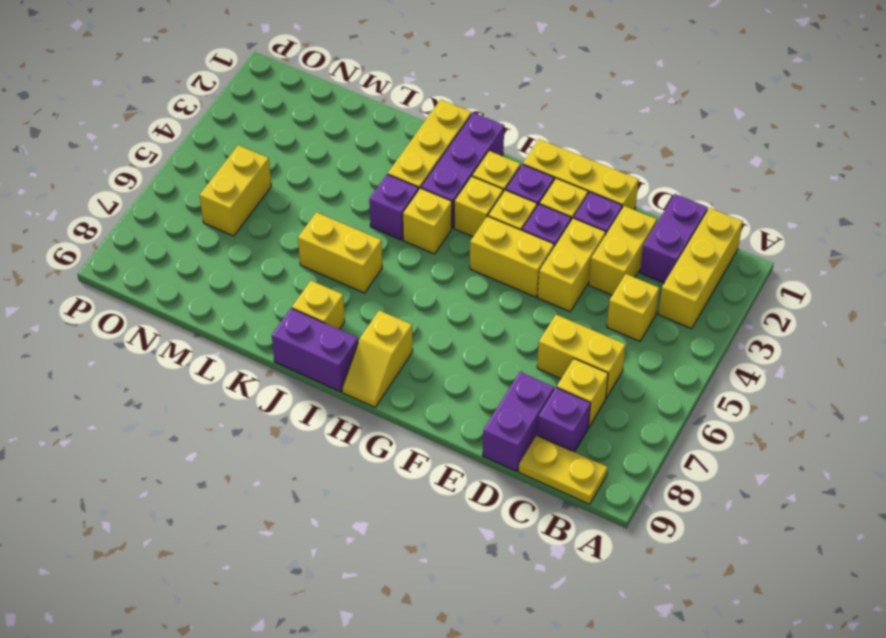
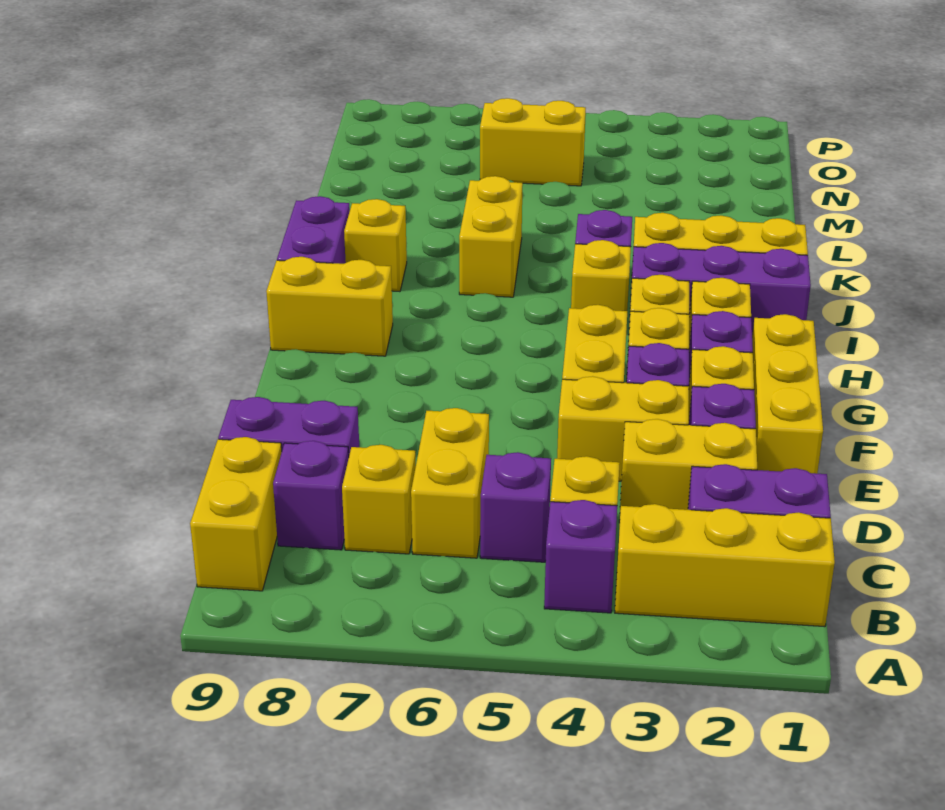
none -> purple 1x1 brick [544,500,617,613]
yellow 1x2 plate [519,435,608,504] -> yellow 1x2 brick [190,437,282,591]
none -> purple 1x1 brick [480,452,551,562]
yellow 1x2 slope [342,310,413,407] -> yellow 1x2 brick [266,257,393,356]

